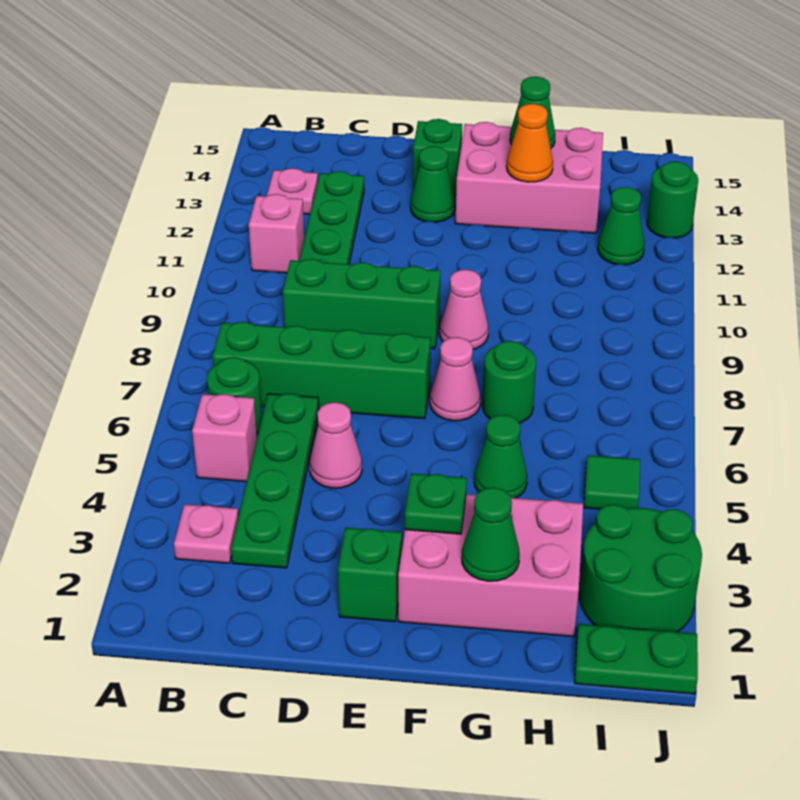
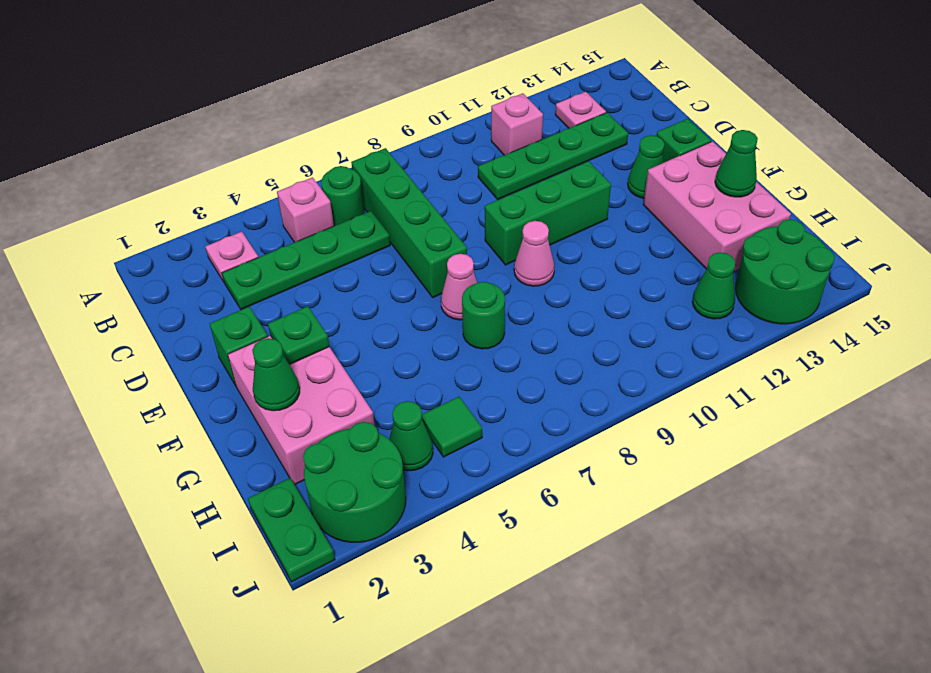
green 1x3 brick [283,259,440,349] -> green 1x3 brick turned to [485,161,611,265]
pink 1x1 cone [310,402,362,488] -> none
green 1x1 cone [474,415,527,498] -> green 1x1 cone moved to [389,401,433,471]
orange 1x1 cone [507,104,553,182] -> none
green 1x1 round brick [647,162,698,238] -> green 2x2 round brick [735,219,835,324]

